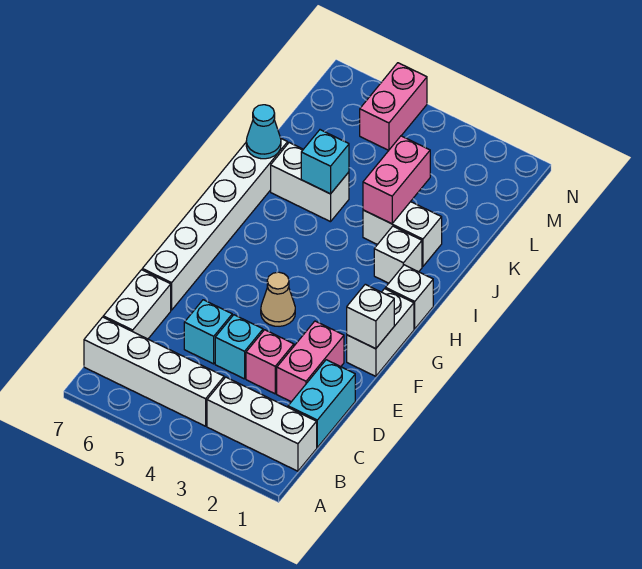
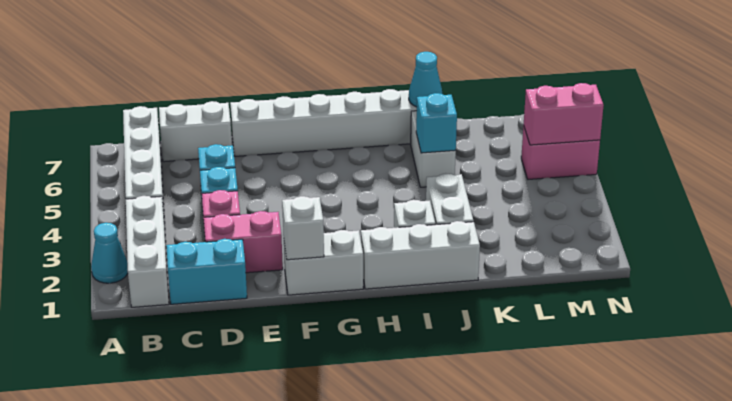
none -> cyan 1x1 cone [91,223,128,283]
tan 1x1 cone [261,272,295,326] -> none
white 1x1 brick [385,265,433,329] -> white 1x3 brick [361,221,480,289]
pink 1x2 brick [363,136,430,224] -> pink 1x2 brick moved to [524,83,604,145]

